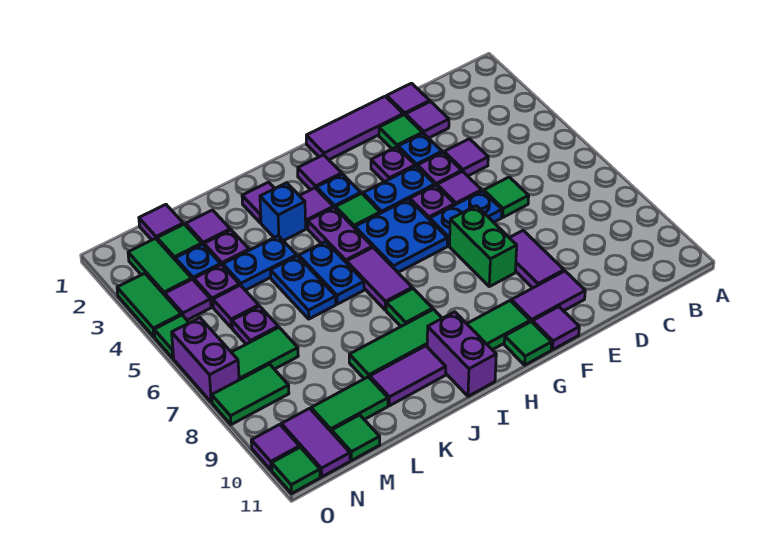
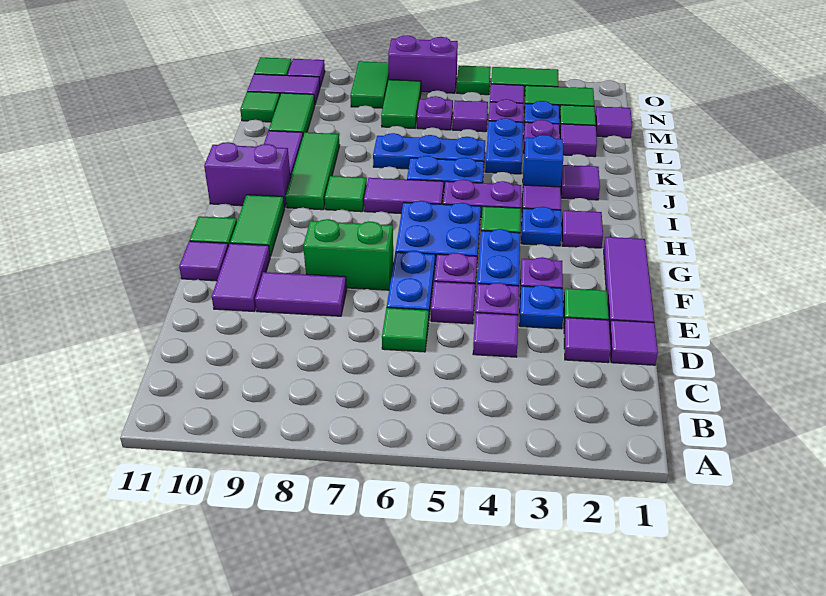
blue 1x2 plate [271,256,336,319] -> blue 1x3 plate [373,133,485,169]

